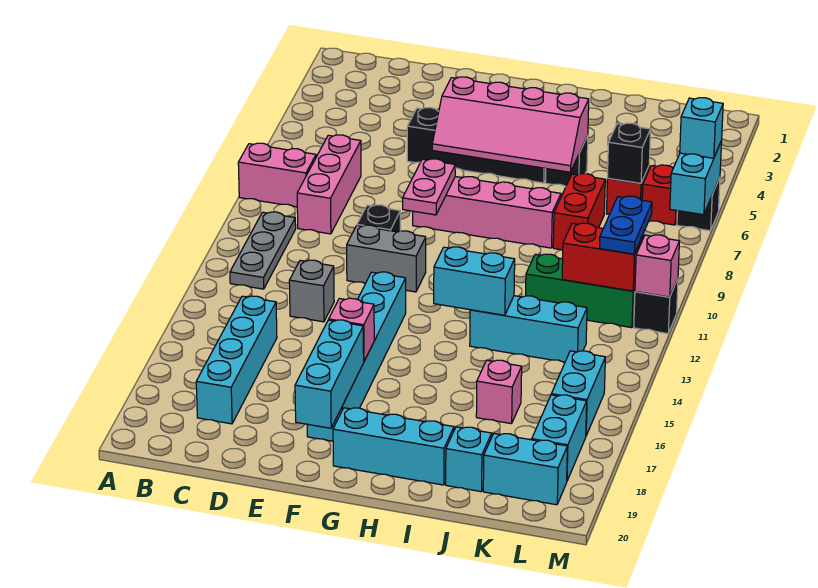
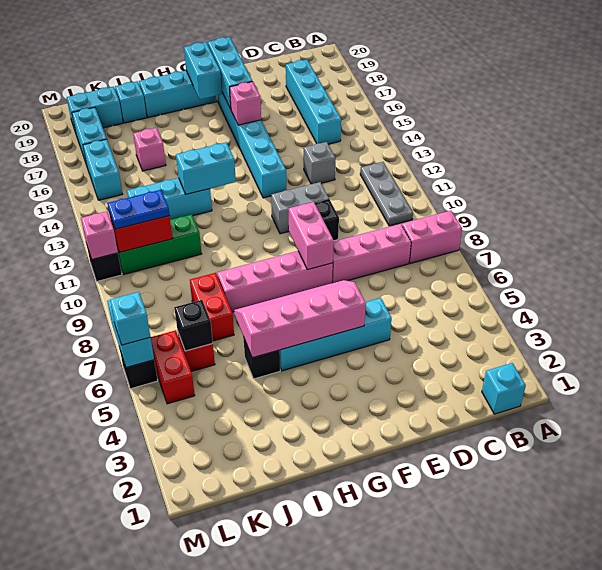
none -> cyan 1x1 brick [482,363,526,414]
pink 1x3 brick [297,135,361,234] -> pink 1x3 brick turned to [332,224,411,283]
black 1x4 brick [407,108,546,183] -> cyan 1x4 brick [280,298,392,371]
pink 1x2 plate [403,159,455,215] -> pink 1x2 brick [289,202,333,270]
none -> cyan 1x2 brick [184,42,222,99]
red 1x1 brick [642,165,678,225] -> red 1x2 brick [151,330,195,404]
blue 1x2 plate [600,196,652,254] -> blue 1x2 plate turned to [107,190,170,229]

